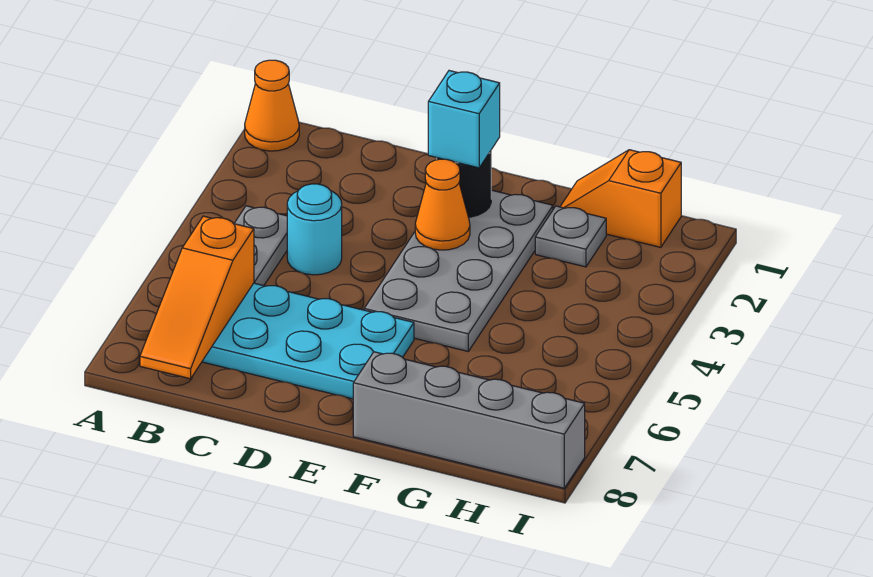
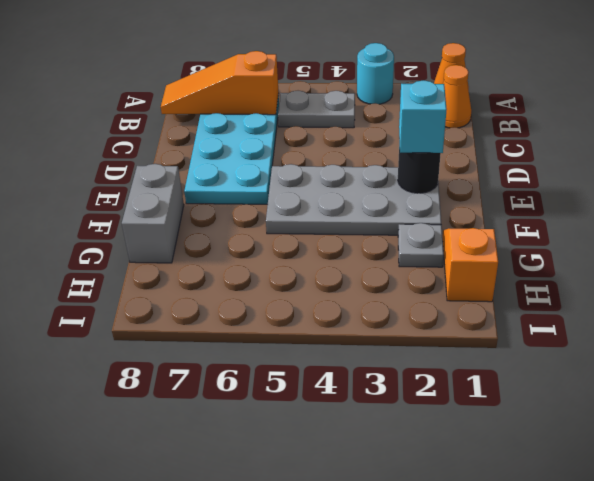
cyan 1x1 round brick [287,184,342,275] -> cyan 1x1 round brick moved to [357,43,394,104]
orange 1x1 cone [415,159,470,250] -> orange 1x1 cone moved to [443,65,471,128]
grey 1x4 brick [353,352,585,488] -> grey 1x2 brick [122,164,184,263]

